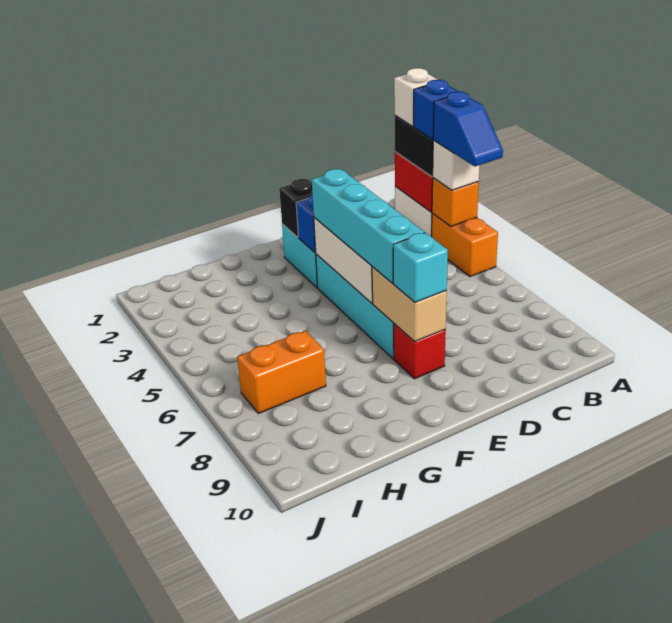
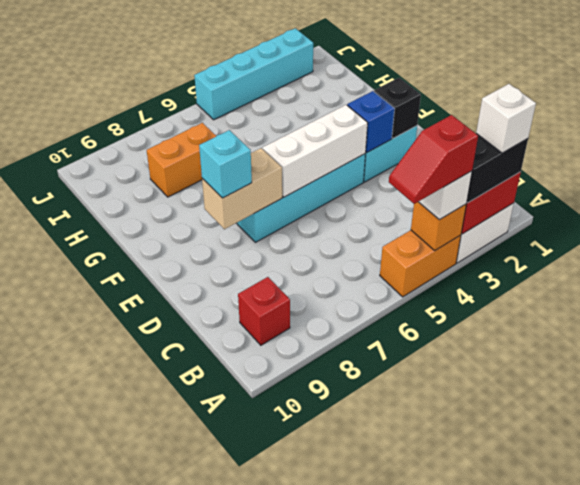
blue 1x1 brick [414,80,459,139] -> none
blue 1x2 slope [433,92,503,166] -> red 1x2 slope [389,115,478,204]
cyan 1x4 brick [312,169,424,283] -> cyan 1x4 brick moved to [194,28,313,120]
red 1x1 brick [394,324,446,379] -> red 1x1 brick moved to [238,277,290,345]
orange 1x2 brick [237,331,326,414] -> orange 1x2 brick turned to [147,123,216,197]

